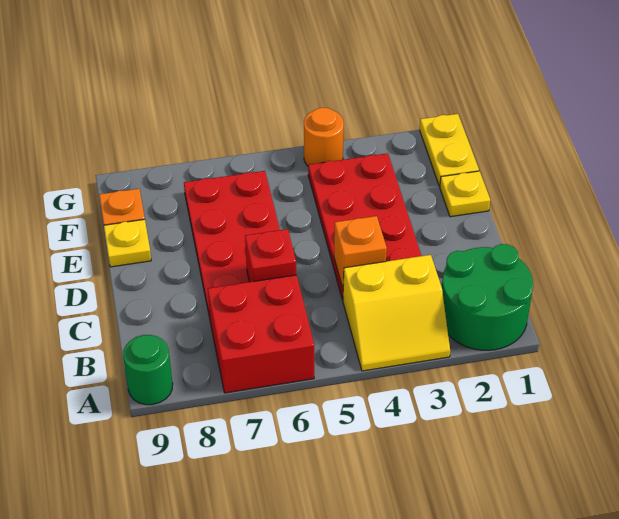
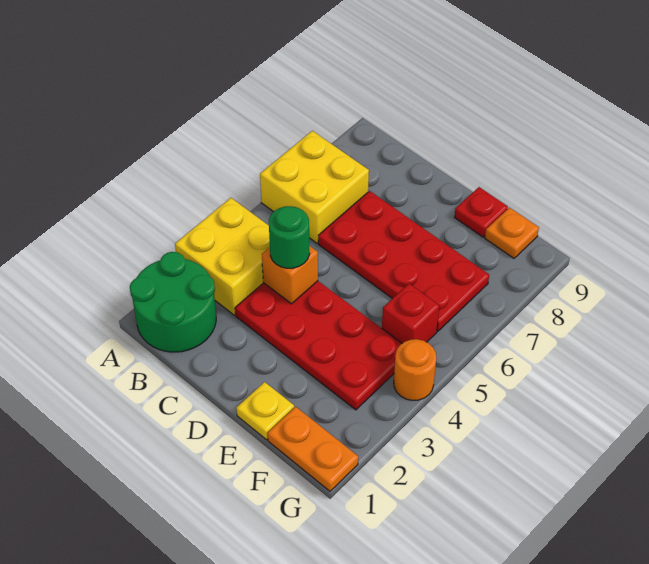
yellow 2x2 slope [343,255,450,371] -> yellow 2x2 brick [175,198,270,315]
red 2x2 brick [208,275,314,393] -> yellow 2x2 brick [260,131,369,243]
green 1x1 round brick [123,335,173,405] -> green 1x1 round brick moved to [269,206,310,268]
red 1x1 brick [245,229,296,282] -> red 1x1 brick moved to [382,284,439,343]
yellow 1x1 plate [104,219,151,267] -> red 1x1 plate [454,187,508,237]
yellow 1x2 plate [420,114,479,186] -> orange 1x2 plate [267,407,358,491]

